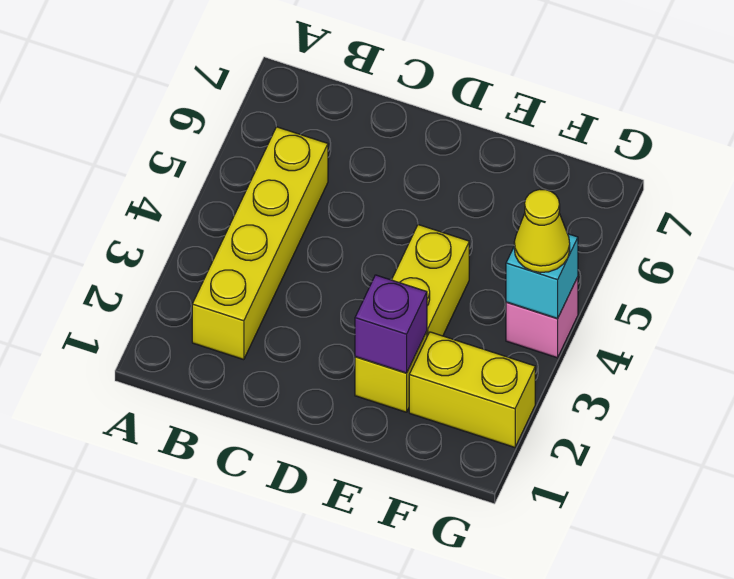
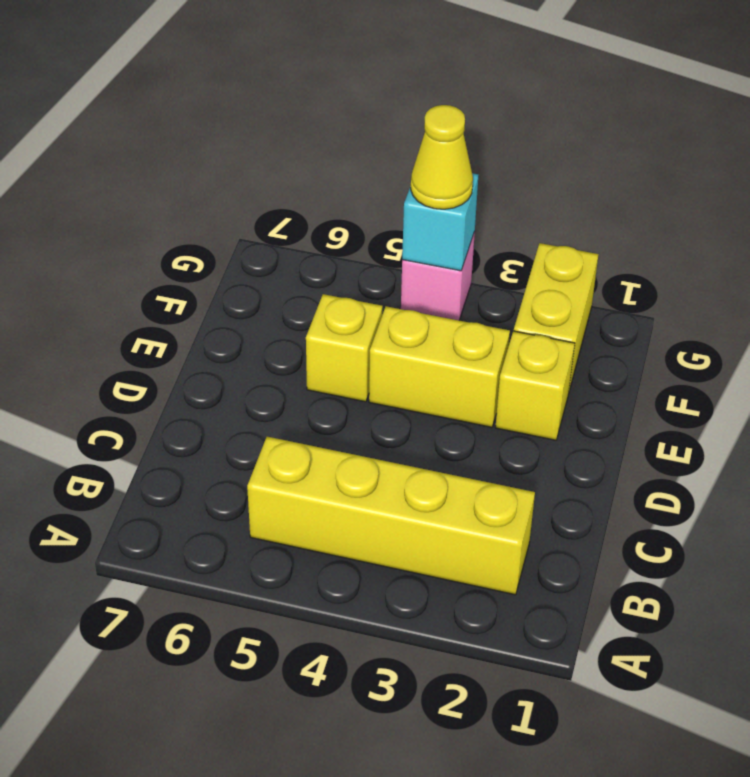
purple 1x1 brick [355,275,427,373] -> none
none -> yellow 1x1 brick [306,294,383,402]

